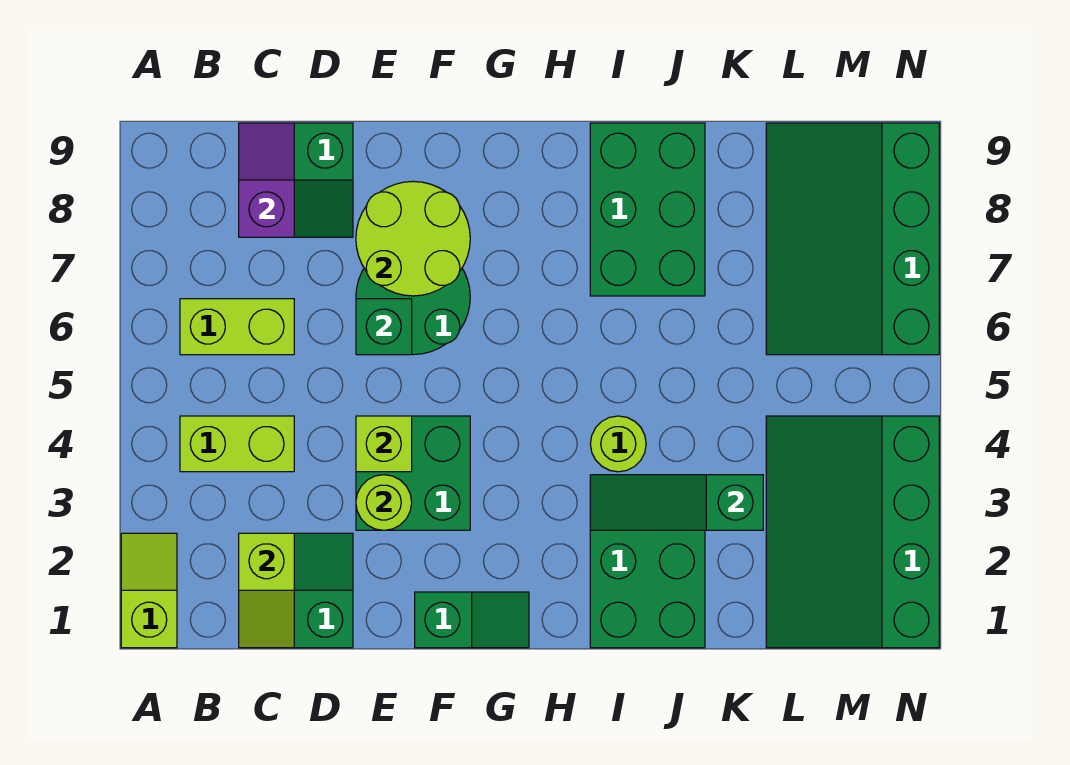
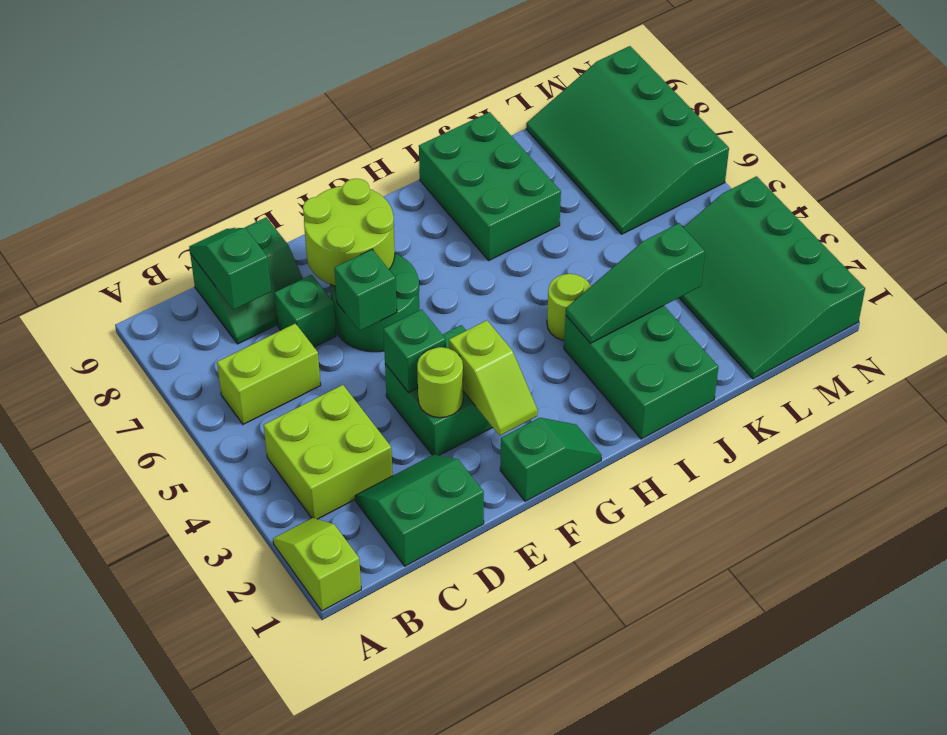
lime 1x2 brick [180,416,294,472] -> lime 2x2 brick [264,385,393,519]
lime 1x2 slope [239,533,294,648] -> lime 1x2 slope moved to [449,320,538,436]
purple 1x2 slope [239,123,294,237] -> green 1x2 slope [189,228,271,310]
none -> green 1x1 brick [274,275,336,347]
lime 1x1 brick [356,416,412,472] -> green 1x1 brick [383,310,446,393]

